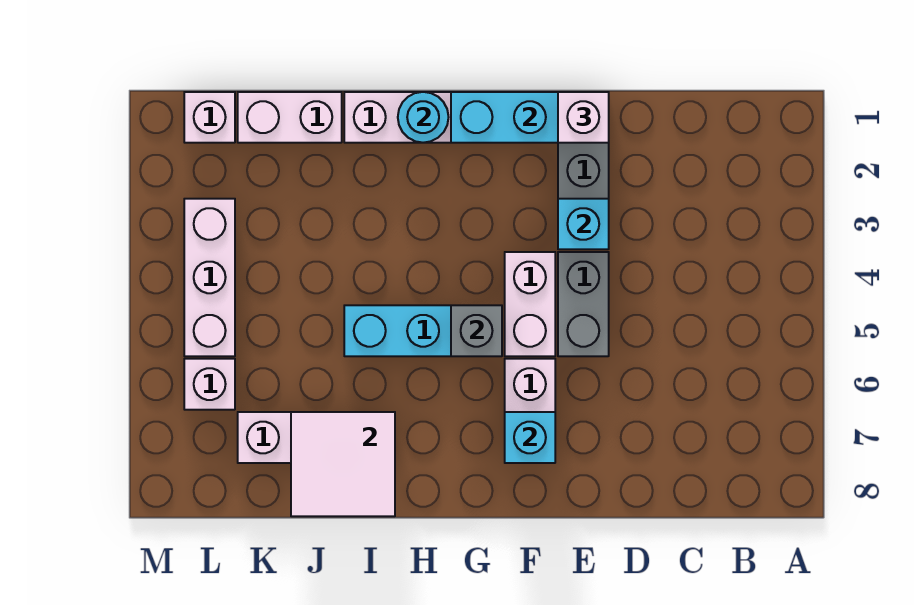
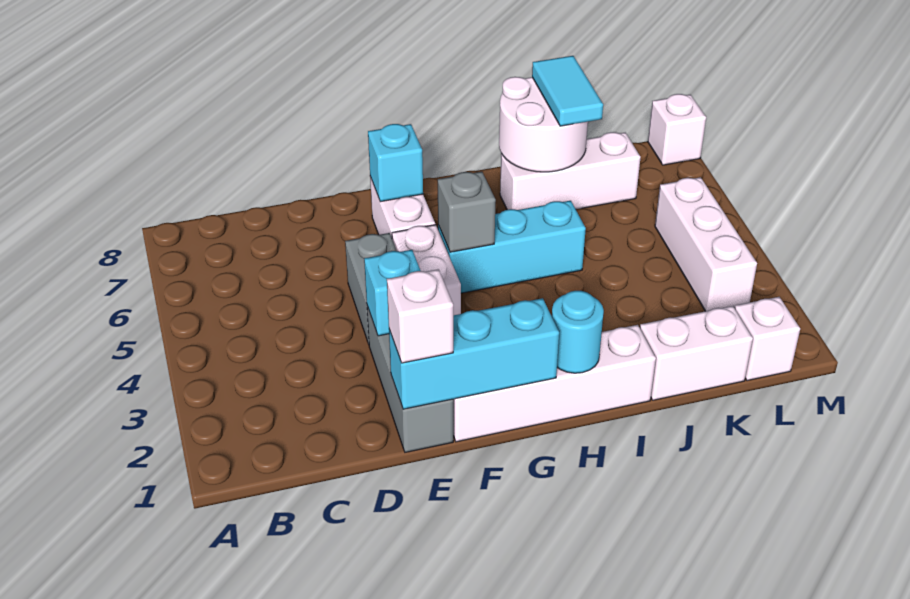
white 2x2 tile [291,412,395,516] -> white 2x2 round brick [499,77,588,172]
none -> cyan 1x2 tile [532,56,603,126]
white 1x1 brick [184,359,235,410] -> white 1x1 brick moved to [648,94,706,165]

